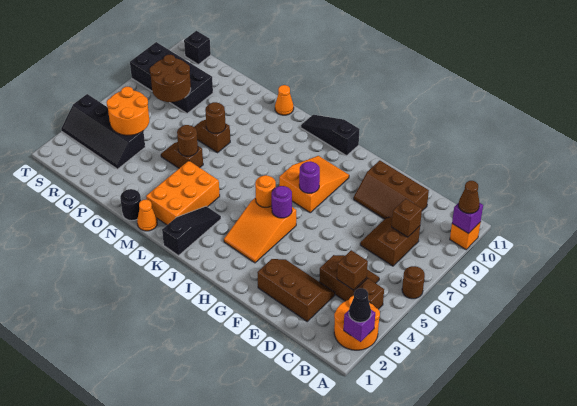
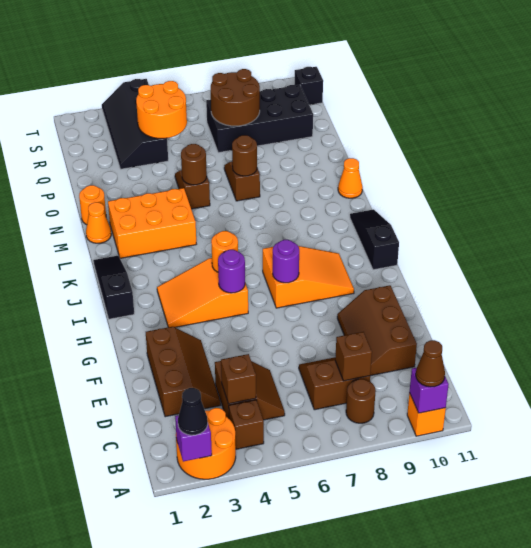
brown 1x1 round brick [402,266,425,299] -> brown 1x1 round brick moved to [346,379,376,423]
black 1x3 slope [162,206,221,256] -> black 1x3 slope turned to [93,256,134,319]
black 1x1 round brick [120,189,141,221] -> orange 1x1 round brick [79,185,106,225]
black 2x4 brick [130,42,213,114] -> black 2x4 brick turned to [206,85,313,153]

